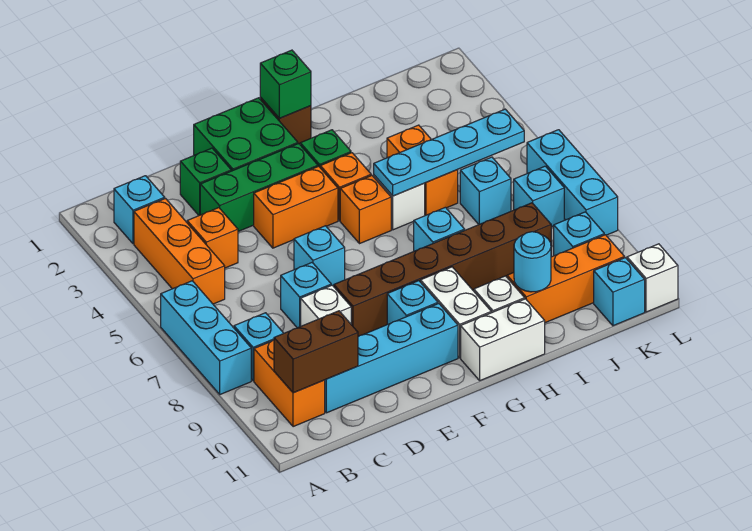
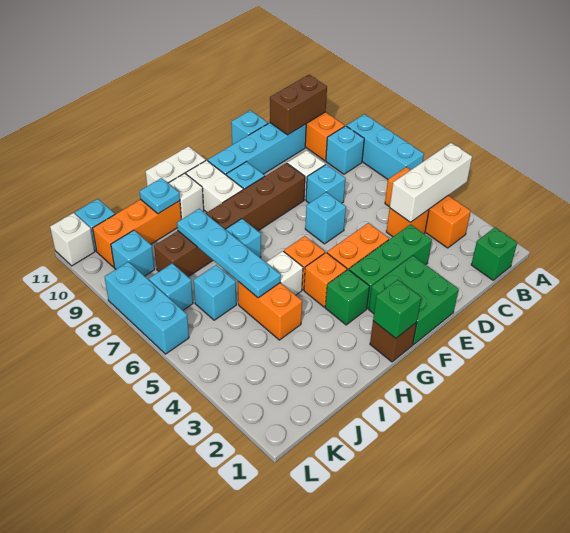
none -> white 1x3 brick [390,143,472,222]
cyan 1x1 brick [114,176,165,244] -> cyan 1x1 brick moved to [231,110,268,145]
green 1x1 brick [180,148,231,215] -> green 1x1 brick moved to [471,227,517,280]
cyan 1x4 plate [374,109,524,196] -> cyan 1x4 plate turned to [177,209,281,298]
cyan 1x1 round brick [514,232,551,292] -> cyan 1x1 plate [139,178,180,214]

